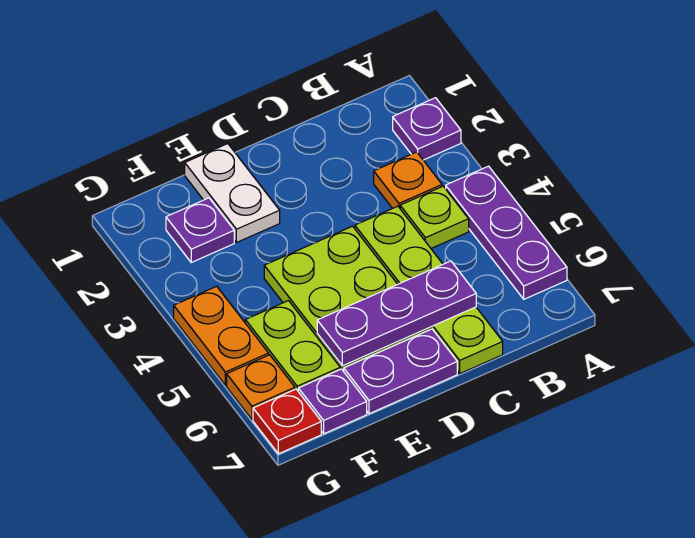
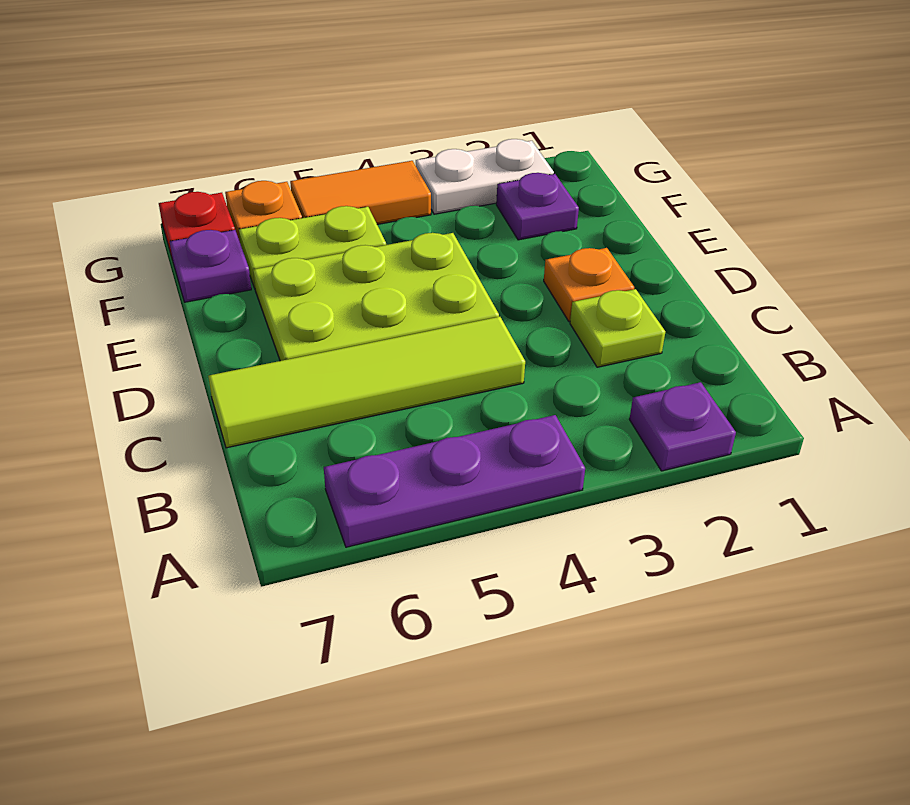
orange 1x1 plate [374,152,442,208] -> orange 1x1 plate moved to [544,248,634,321]
lime 1x1 plate [400,186,469,248] -> lime 1x1 plate moved to [570,289,665,367]
lime 1x4 plate [355,206,503,373] -> lime 1x4 tile [208,317,525,448]
purple 1x3 plate [317,261,476,366] -> none
purple 1x2 plate [344,329,457,414] -> none
white 1x2 plate [185,144,280,243] -> white 1x2 plate moved to [416,139,554,214]
orange 1x2 plate [174,286,269,385] -> orange 1x2 tile [290,161,431,224]

